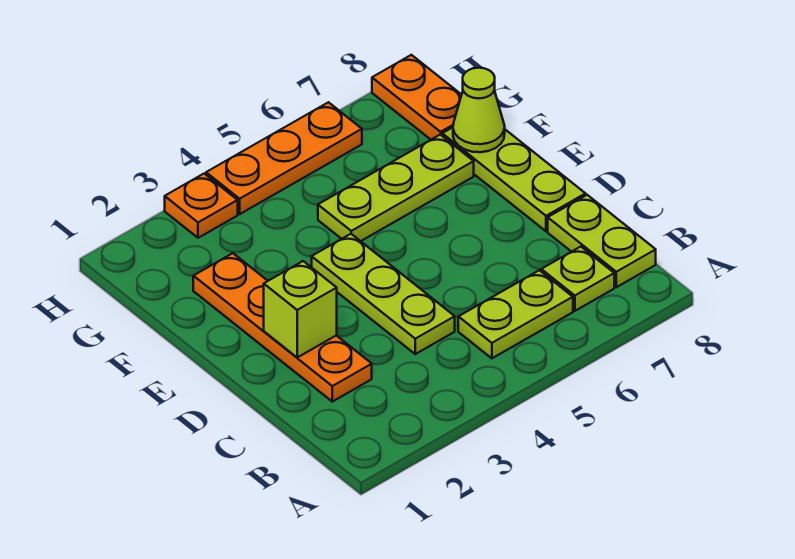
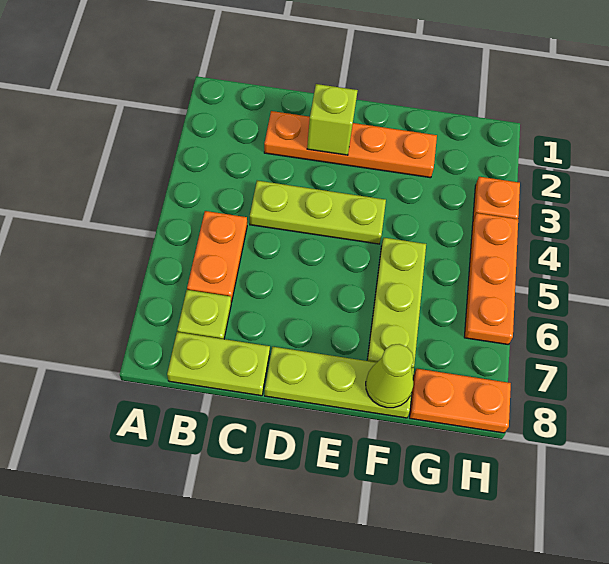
lime 1x2 plate [458,270,573,358] -> orange 1x2 plate [187,211,247,303]

